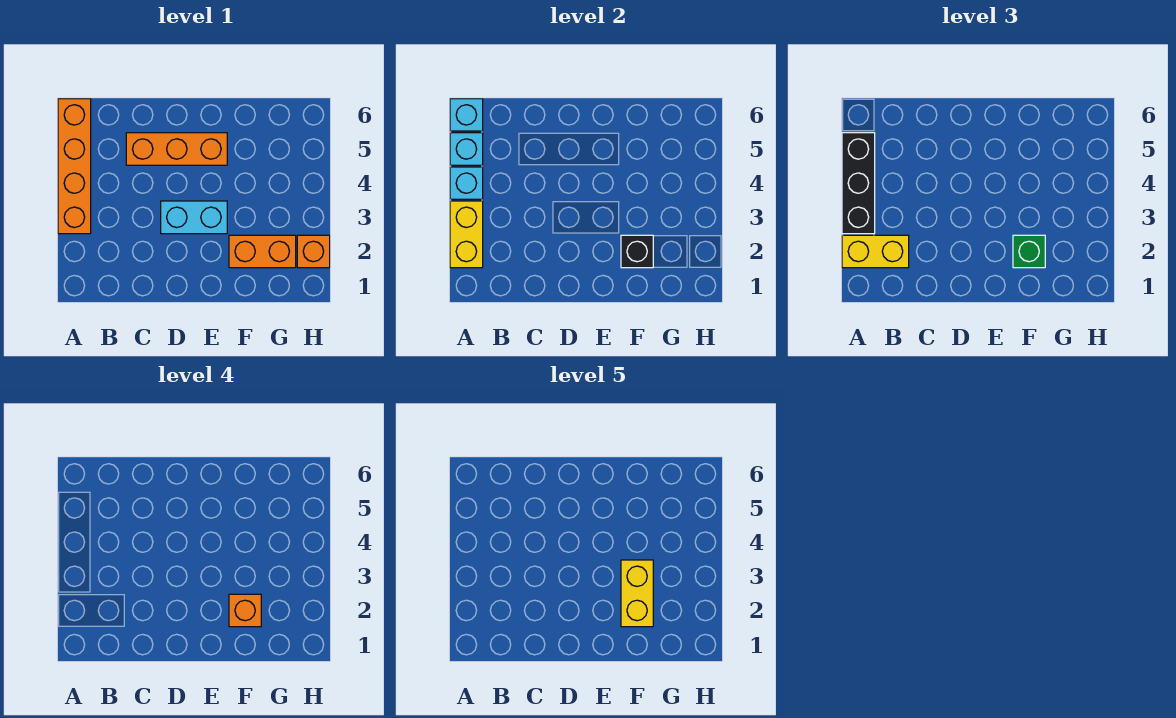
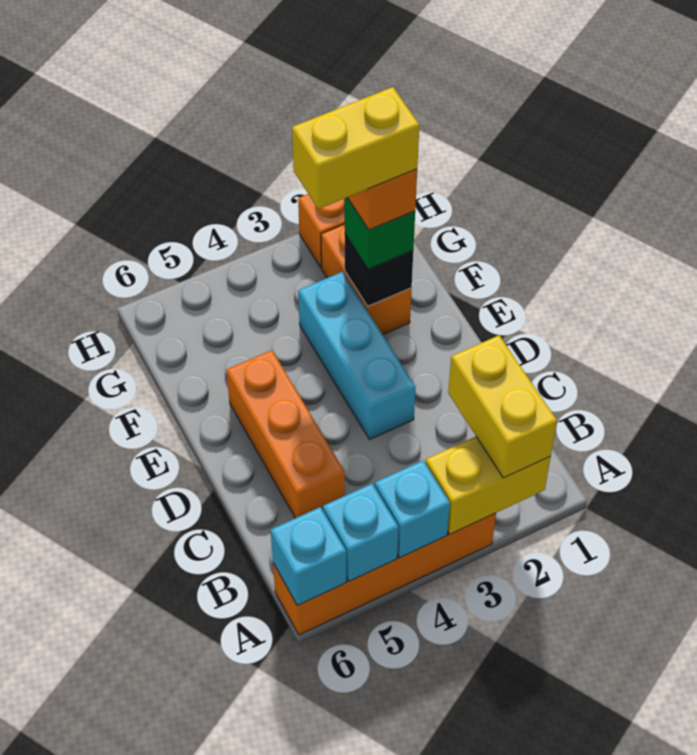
black 1x3 brick [842,133,875,234] -> none
cyan 1x2 brick [161,201,227,234] -> cyan 1x3 brick [298,272,416,439]

